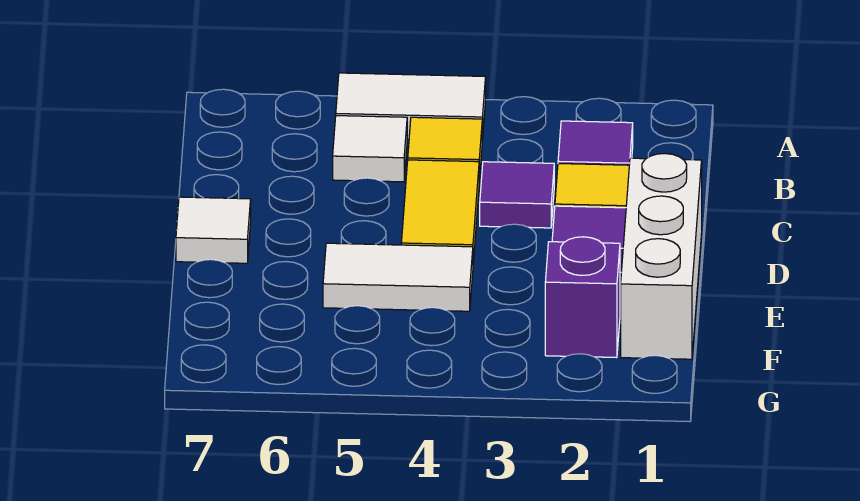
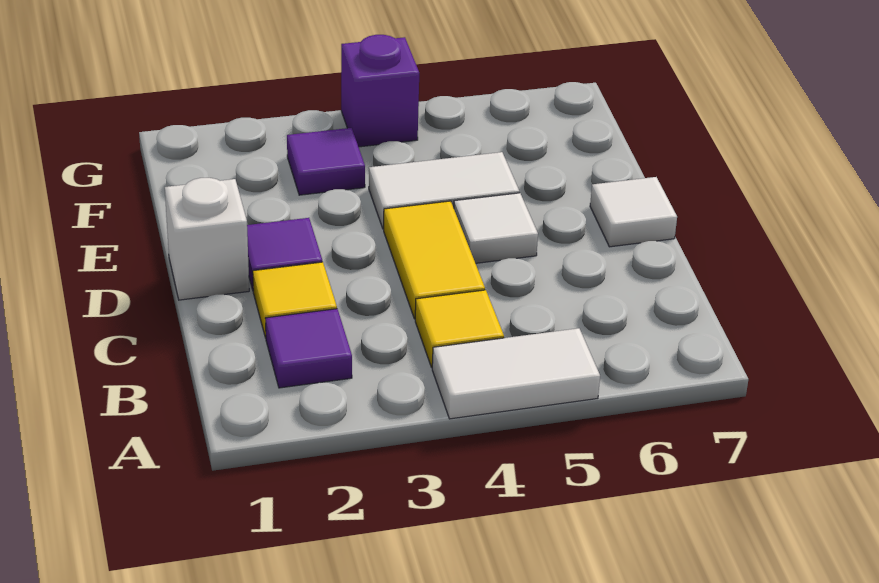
white 1x1 tile [333,116,407,182] -> white 1x1 tile moved to [454,193,538,263]
purple 1x1 tile [480,162,554,228] -> purple 1x1 tile moved to [287,128,365,195]
white 1x3 brick [621,154,702,359] -> white 1x1 brick [165,178,249,300]
purple 1x1 brick [545,237,620,358] -> purple 1x1 brick moved to [341,35,419,147]

